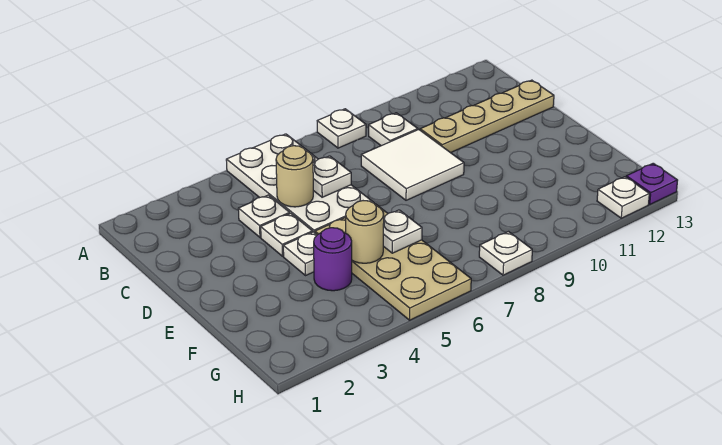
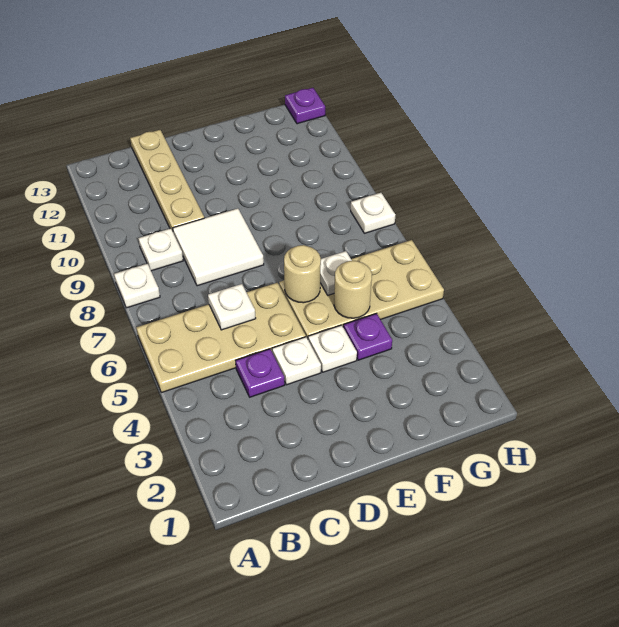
white 2x4 plate [226,134,374,233] -> tan 2x4 plate [136,283,306,393]
white 1x1 plate [238,195,290,237] -> purple 1x1 plate [236,349,285,397]
tan 1x1 round brick [276,146,313,207] -> tan 1x1 round brick moved to [284,245,321,303]
purple 1x1 round brick [314,228,352,291] -> purple 1x1 plate [343,313,392,360]
white 1x1 plate [597,177,649,218] -> none

